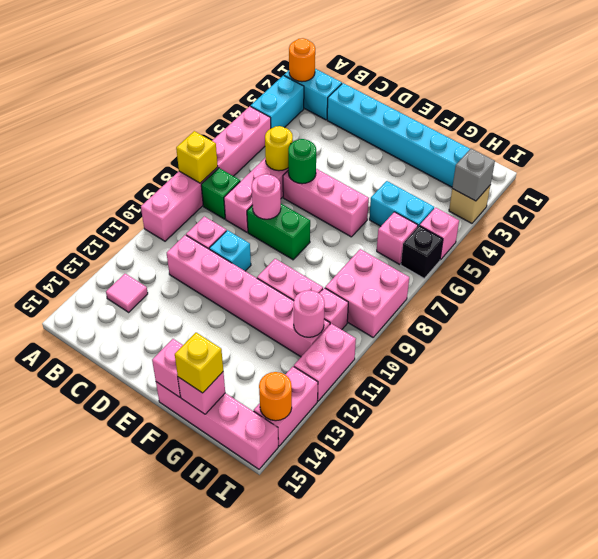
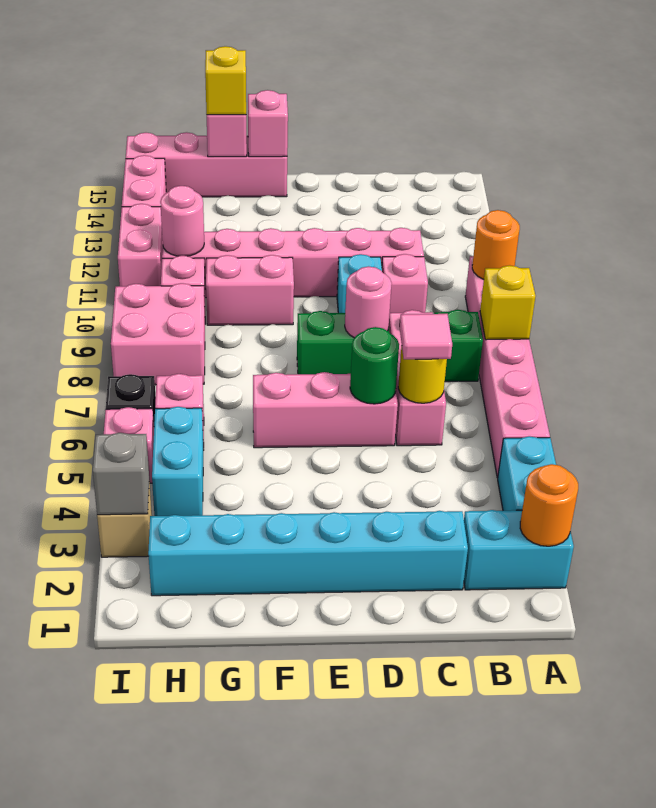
pink 1x1 tile [106,274,148,312] -> pink 1x1 tile moved to [400,314,452,359]
cyan 1x2 brick [369,181,434,226] -> cyan 1x2 brick turned to [152,407,204,516]
orange 1x1 round brick [259,372,292,421] -> orange 1x1 round brick moved to [472,210,520,279]

